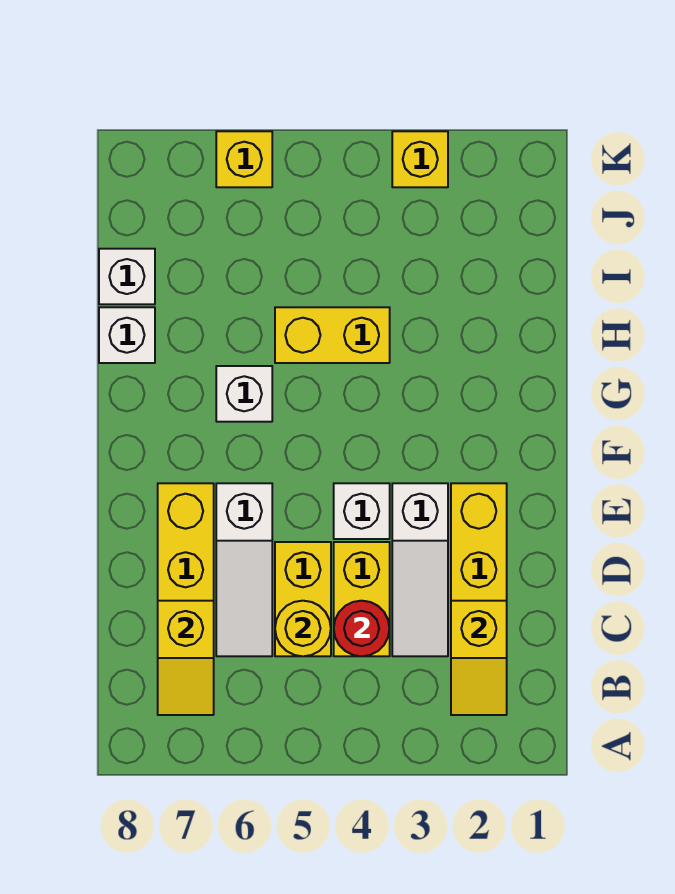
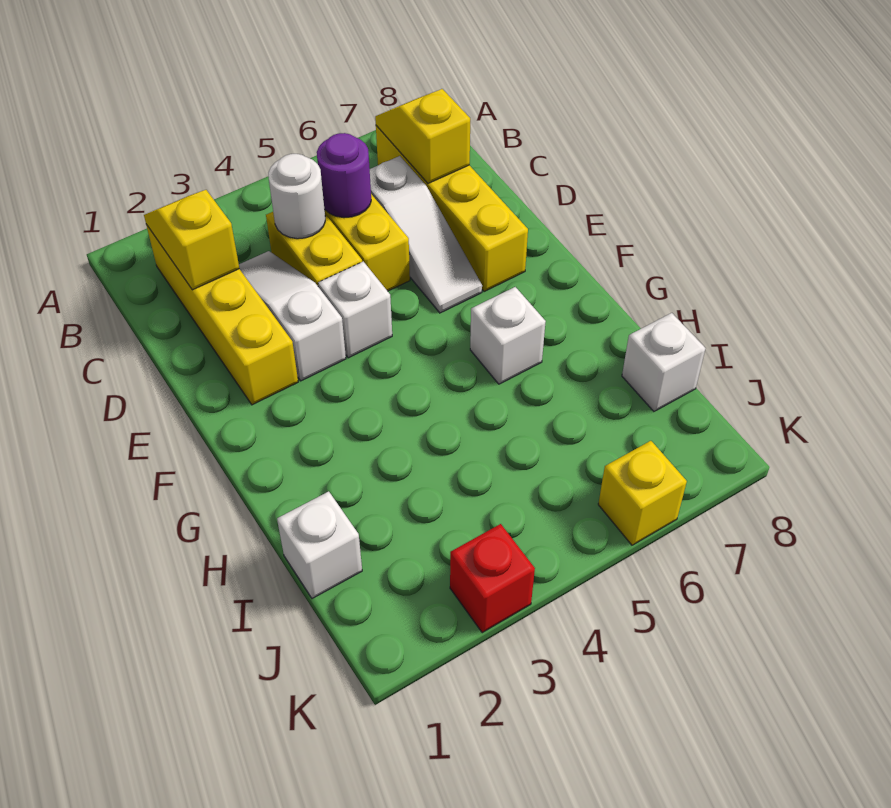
red 1x1 round brick [334,601,390,656] -> white 1x1 round brick [268,154,325,239]
yellow 1x1 round brick [275,601,331,656] -> purple 1x1 round brick [317,133,371,218]
white 1x3 slope [216,483,272,656] -> white 1x3 slope turned to [370,156,482,313]
yellow 1x2 brick [275,307,390,363] -> none
white 1x1 brick [99,307,155,363] -> white 1x1 brick moved to [277,491,362,598]
yellow 1x1 brick [392,131,448,187] -> red 1x1 brick [450,524,535,633]

